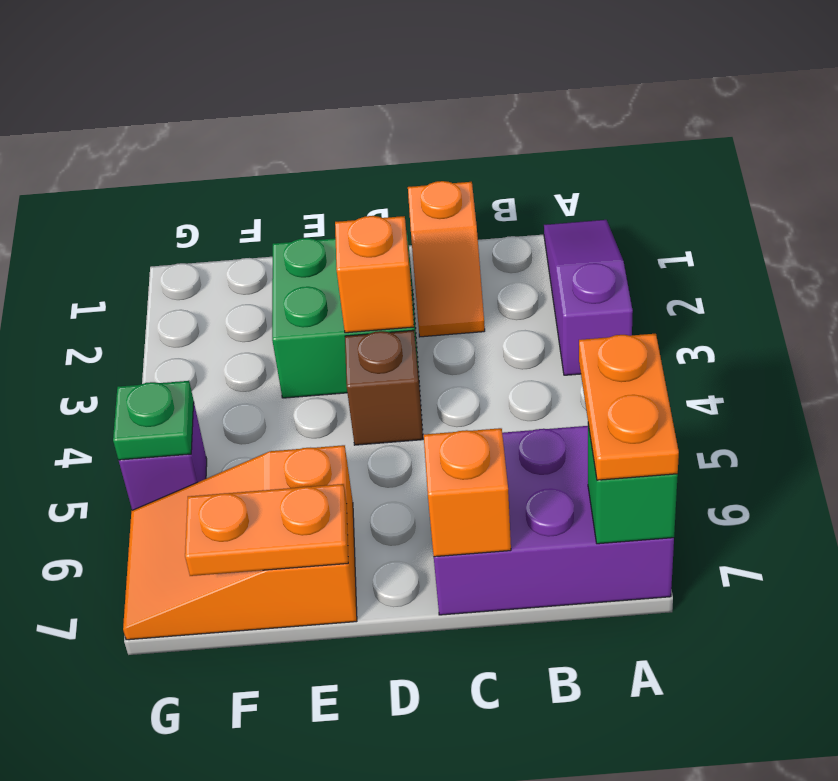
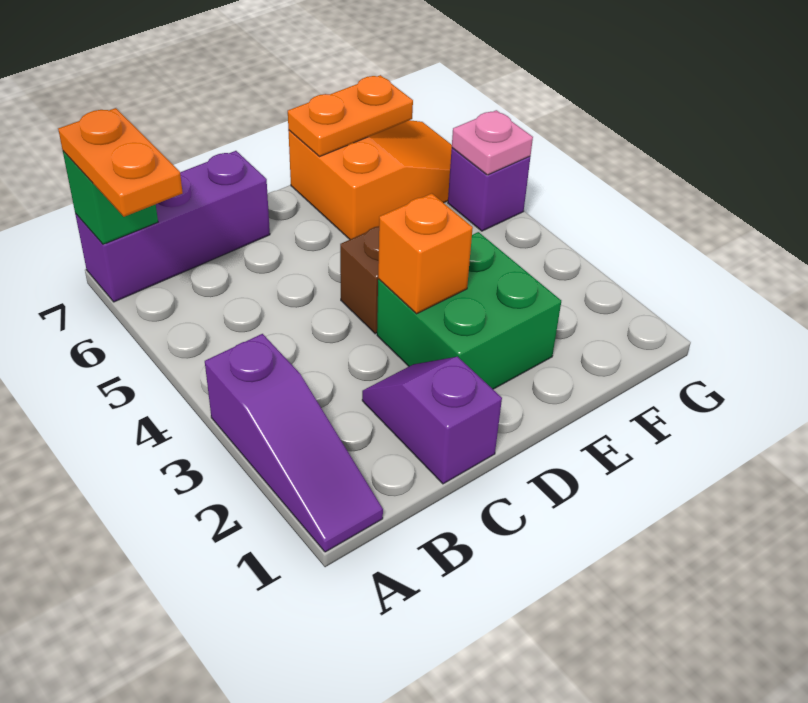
purple 2x3 brick [434,426,674,615] -> purple 1x3 brick [75,151,270,302]
orange 1x2 slope [408,181,485,337] -> purple 1x2 slope [362,357,502,484]
orange 1x1 brick [424,428,511,557] -> none
green 1x1 plate [113,381,194,460] -> pink 1x1 plate [452,110,533,175]

